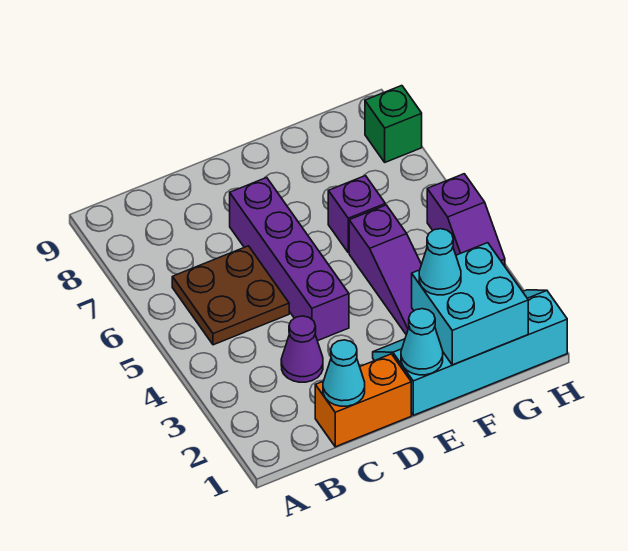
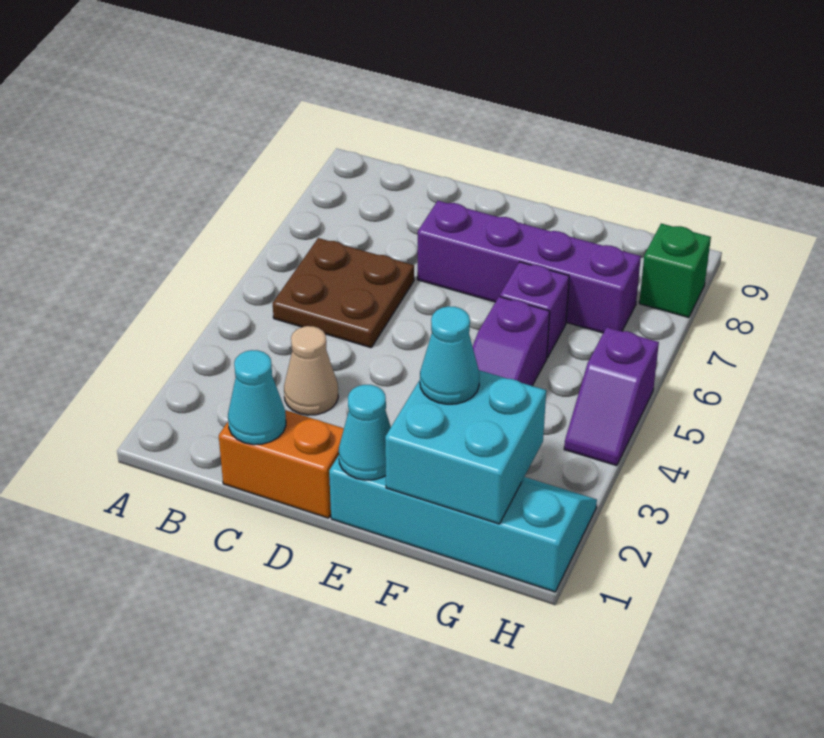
purple 1x1 cone [281,316,323,382] -> tan 1x1 cone [284,326,338,415]
purple 1x4 brick [230,178,349,341] -> purple 1x4 brick turned to [417,201,641,333]

